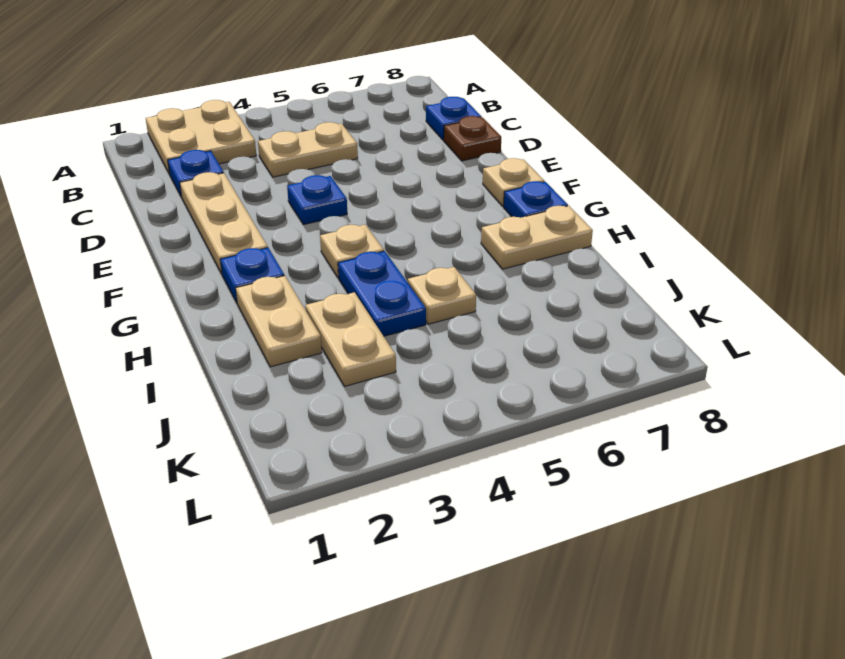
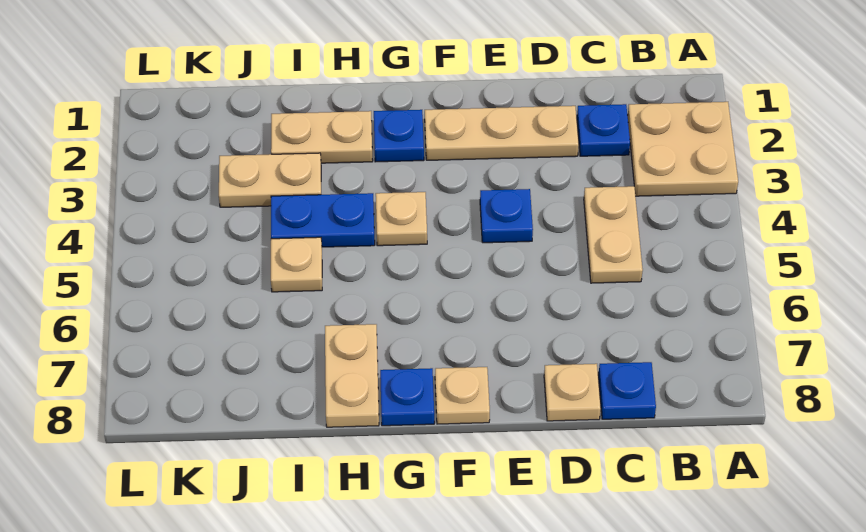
brown 1x1 plate [444,116,501,161] -> tan 1x1 plate [544,364,601,421]

